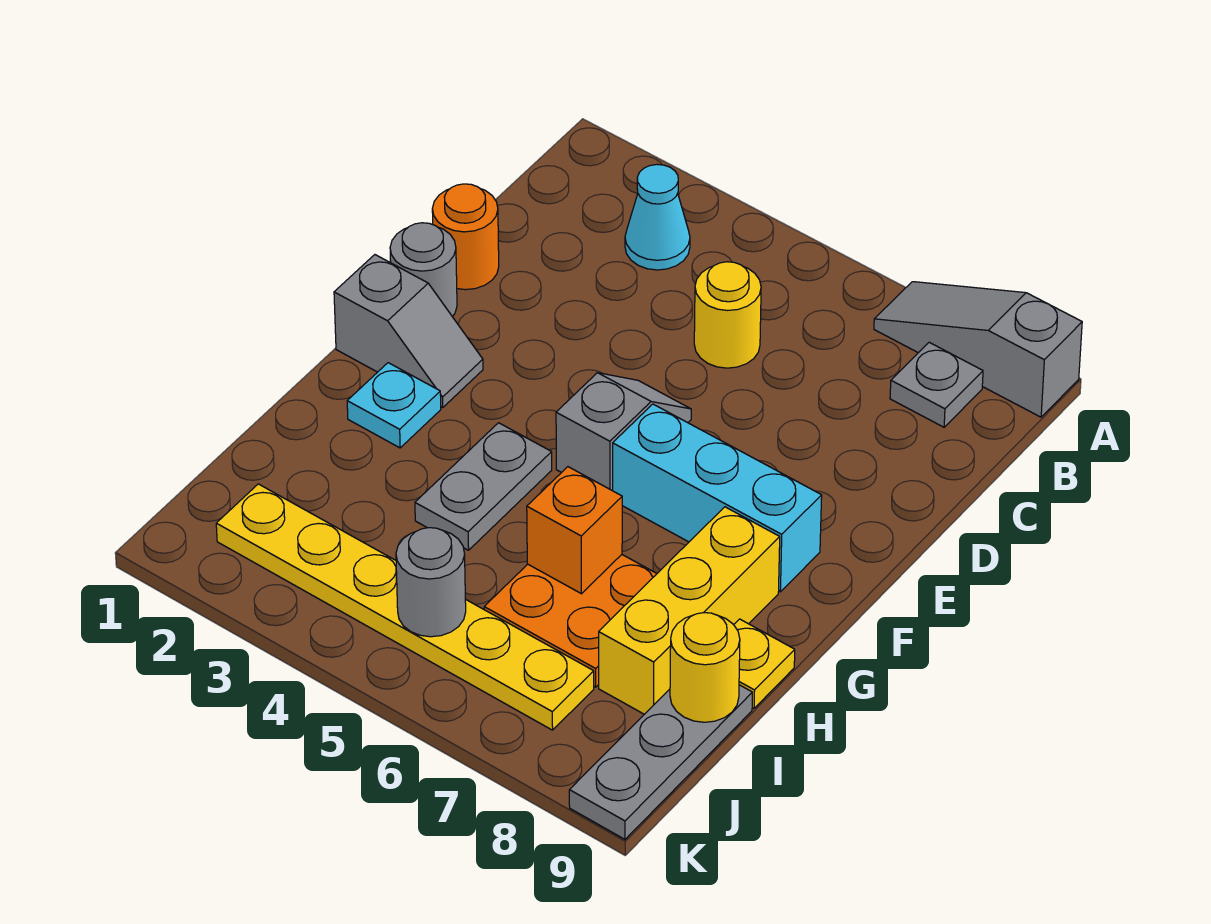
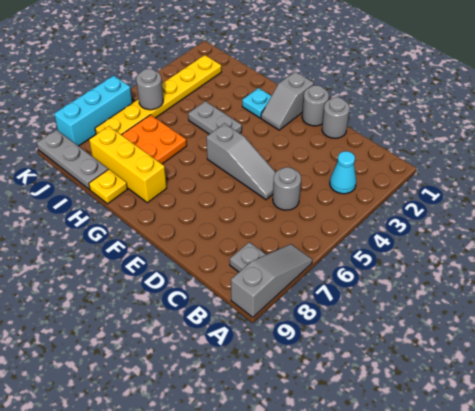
yellow 1x1 round brick [694,262,761,368] -> grey 1x1 round brick [273,167,301,210]
orange 1x1 round brick [432,184,499,290] -> grey 1x1 round brick [322,97,350,138]
grey 1x2 slope [556,373,691,491] -> grey 1x3 slope [206,123,276,200]
cyan 1x3 brick [613,404,822,592] -> cyan 1x3 brick moved to [54,76,132,146]
orange 1x1 brick [527,467,622,594] -> none
yellow 1x1 round brick [670,613,740,722] -> none

